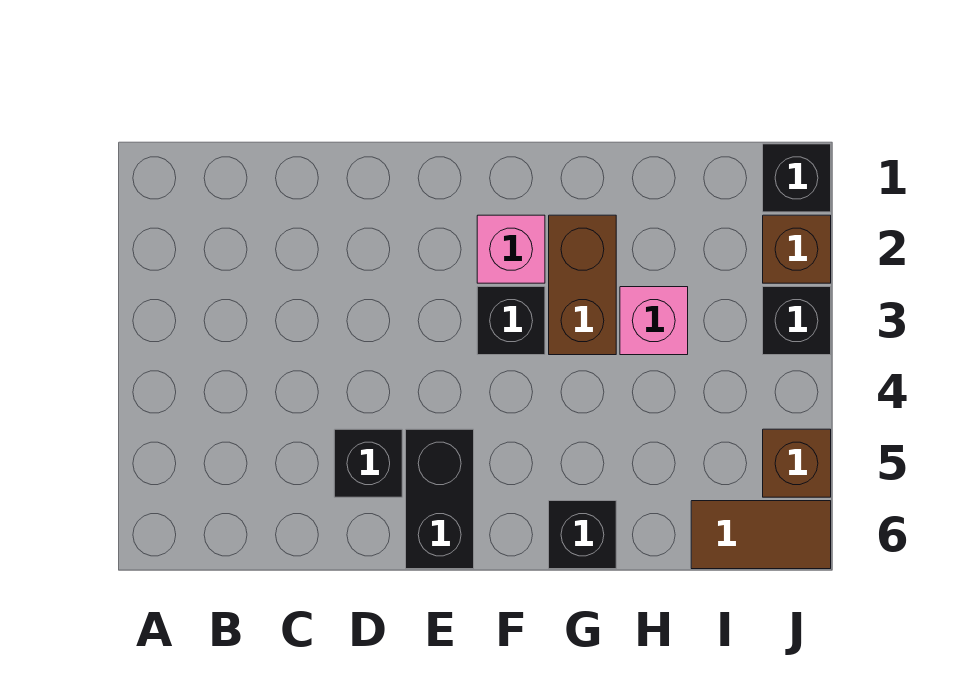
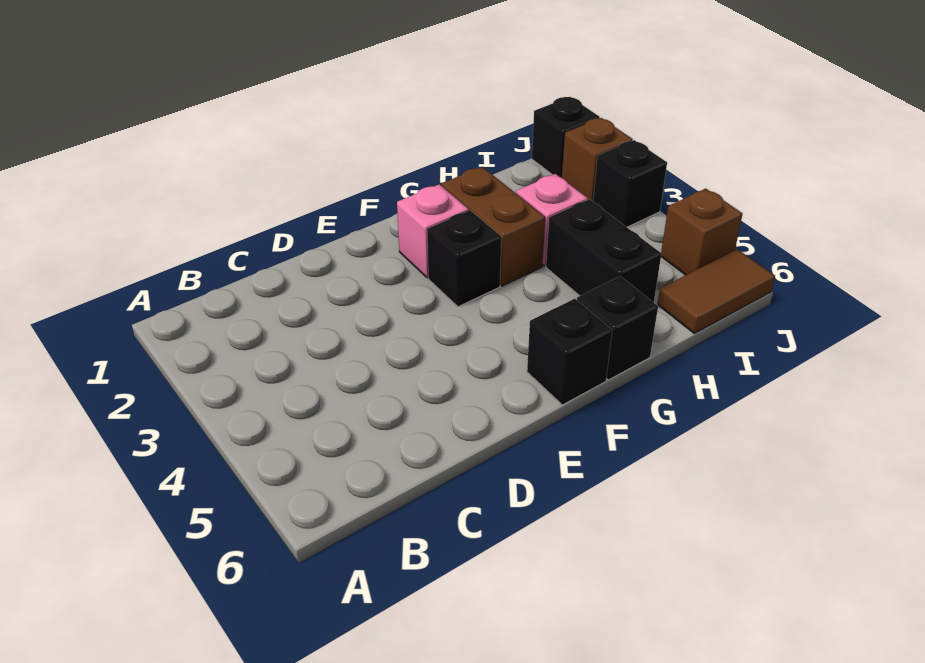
black 1x1 brick [334,429,402,497] -> black 1x1 brick moved to [527,299,612,405]
black 1x2 brick [406,429,474,569] -> black 1x2 brick moved to [546,199,661,303]

